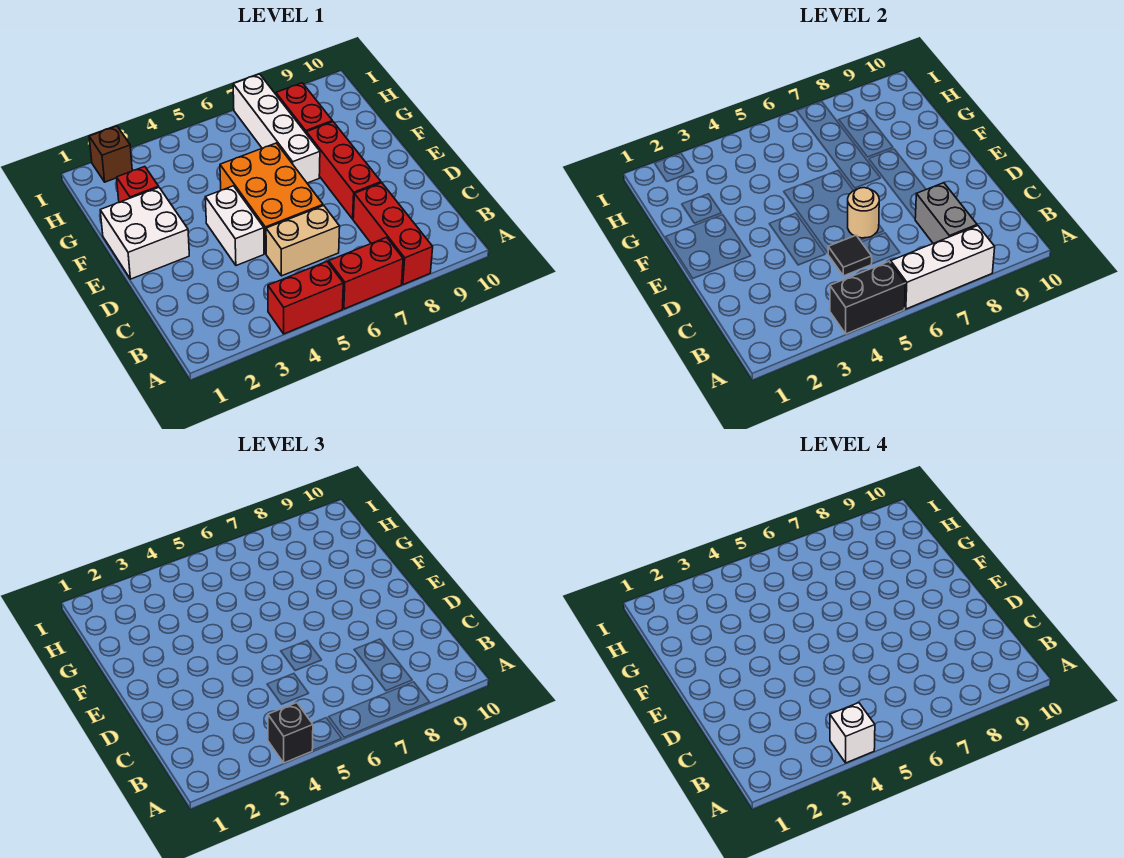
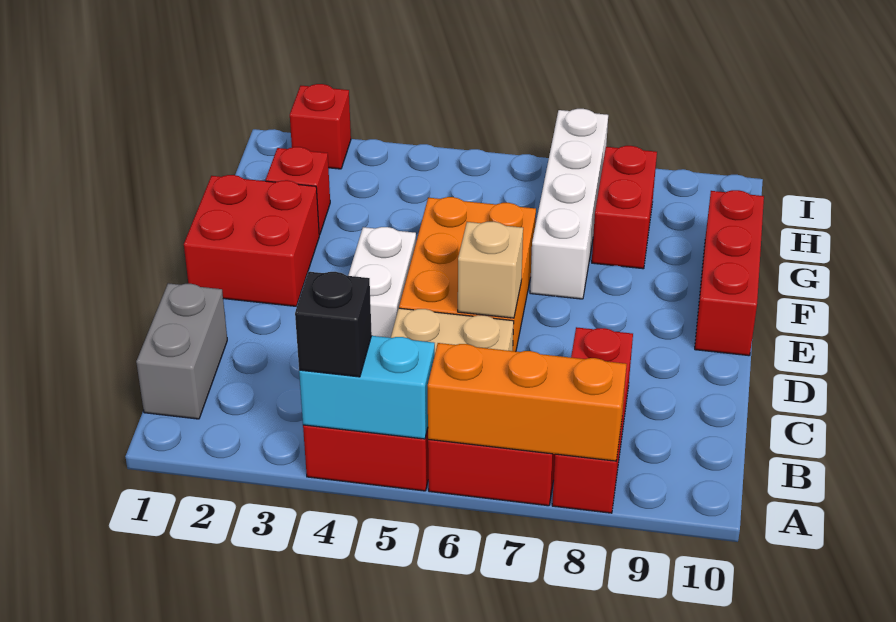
black 1x2 brick [830,262,905,334] -> cyan 1x2 brick [299,336,435,439]
white 1x1 brick [830,703,875,763] -> none
white 1x3 brick [891,226,995,309] -> orange 1x3 brick [428,343,627,461]
grey 1x2 brick [915,183,977,243] -> grey 1x2 brick moved to [136,283,227,419]
black 1x1 tile [828,236,872,276] -> none
tan 1x1 round brick [848,188,879,238] -> tan 1x1 brick [458,221,523,318]
red 1x3 brick [306,122,381,219] -> red 1x3 brick moved to [695,190,764,356]
white 2x2 brick [100,188,189,279] -> red 2x2 brick [184,175,319,306]
brown 1x1 brick [89,126,132,182] -> red 1x1 brick [290,84,351,169]

